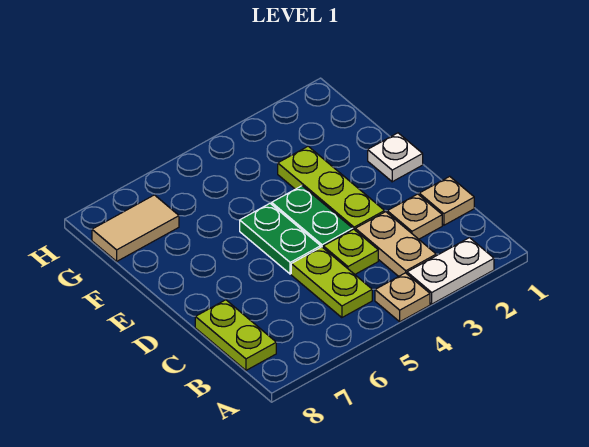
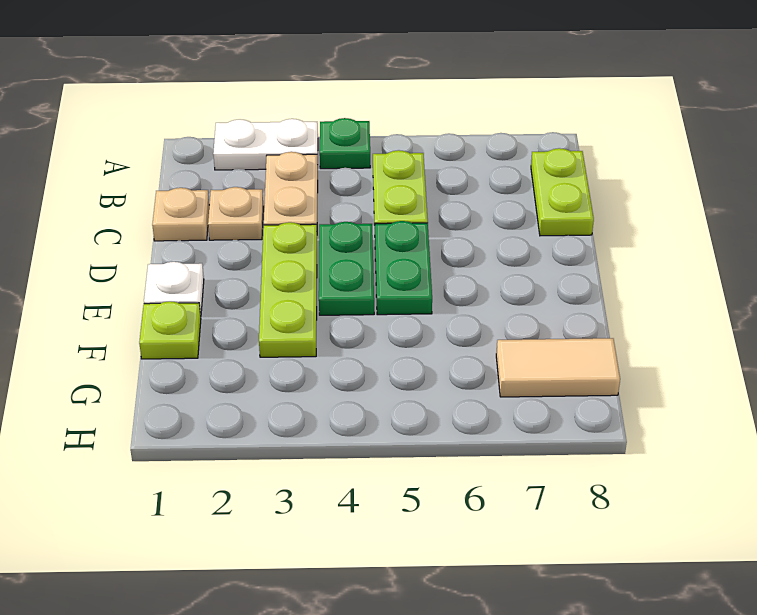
tan 1x1 plate [375,273,430,322] -> green 1x1 plate [320,118,370,169]
lime 1x1 plate [323,229,378,274] -> lime 1x1 plate moved to [139,301,201,359]

